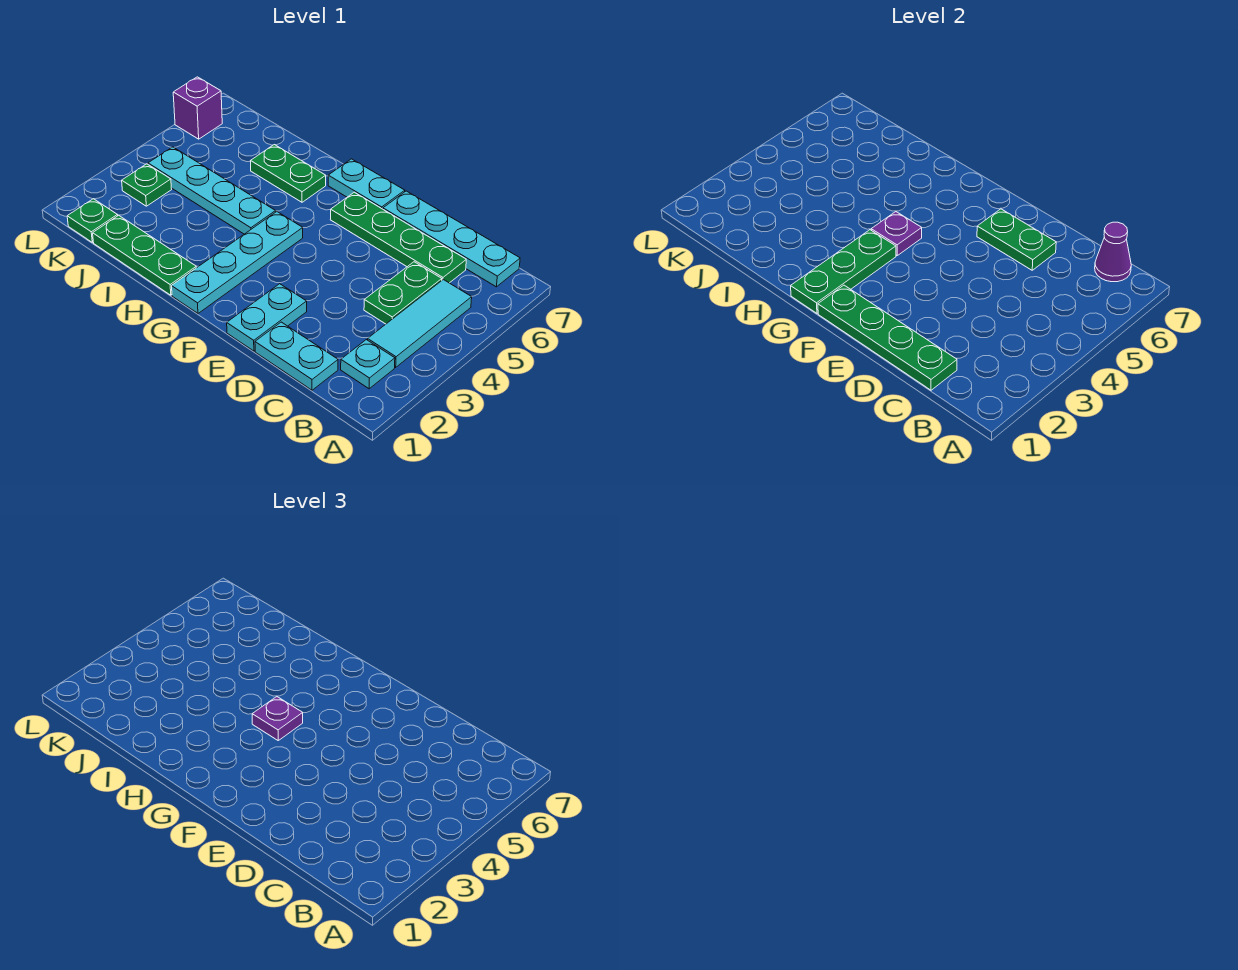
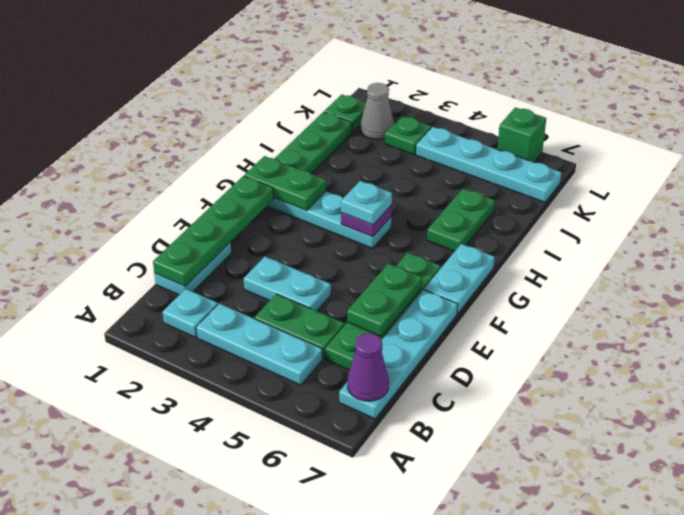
cyan 1x3 tile [368,280,472,367] -> cyan 1x3 plate [196,303,323,385]
cyan 1x2 plate [227,284,307,351] -> cyan 1x2 plate moved to [244,257,331,311]
green 1x3 plate [791,230,896,313] -> green 1x2 plate [244,156,326,211]
purple 1x1 plate [252,697,303,740] -> cyan 1x1 plate [341,181,392,225]
cyan 1x4 plate [148,147,276,234] -> cyan 1x4 plate turned to [416,127,561,202]
none -> grey 1x1 cone [361,83,394,140]
purple 1x1 brick [173,77,222,139] -> green 1x1 brick [497,107,546,162]

